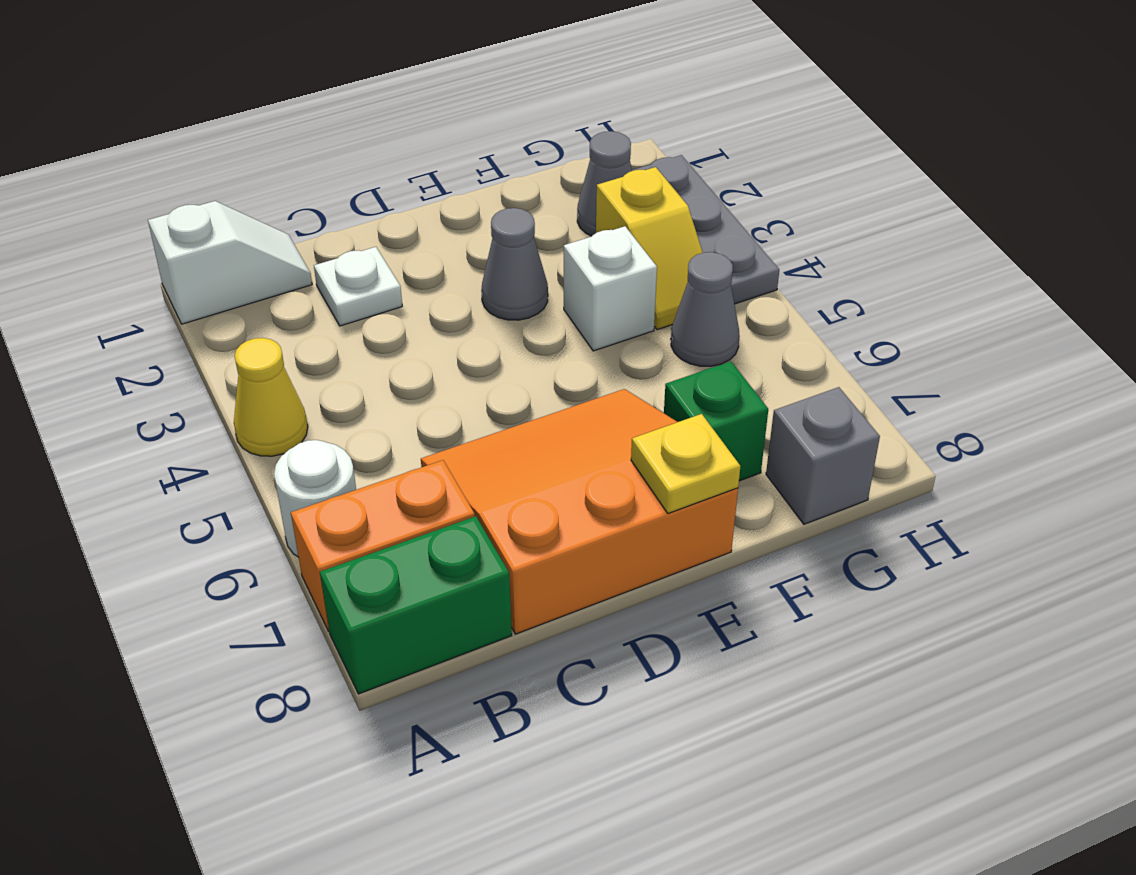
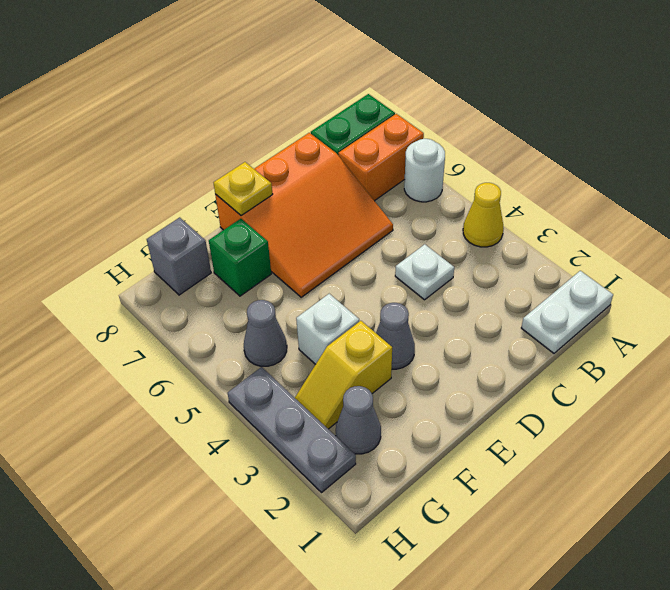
white 1x2 slope [148,201,312,324] -> white 1x2 plate [521,271,613,353]
white 1x1 plate [314,247,402,326] -> white 1x1 plate moved to [395,244,454,300]
yellow 1x2 slope [596,167,703,330] -> yellow 1x2 slope turned to [295,321,392,429]

